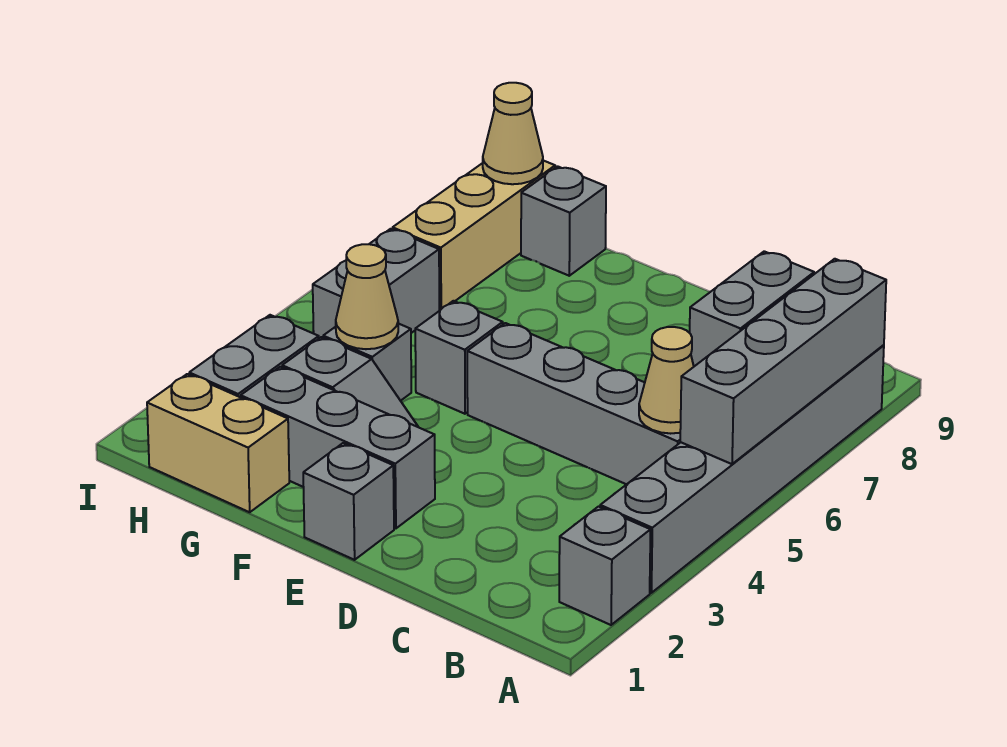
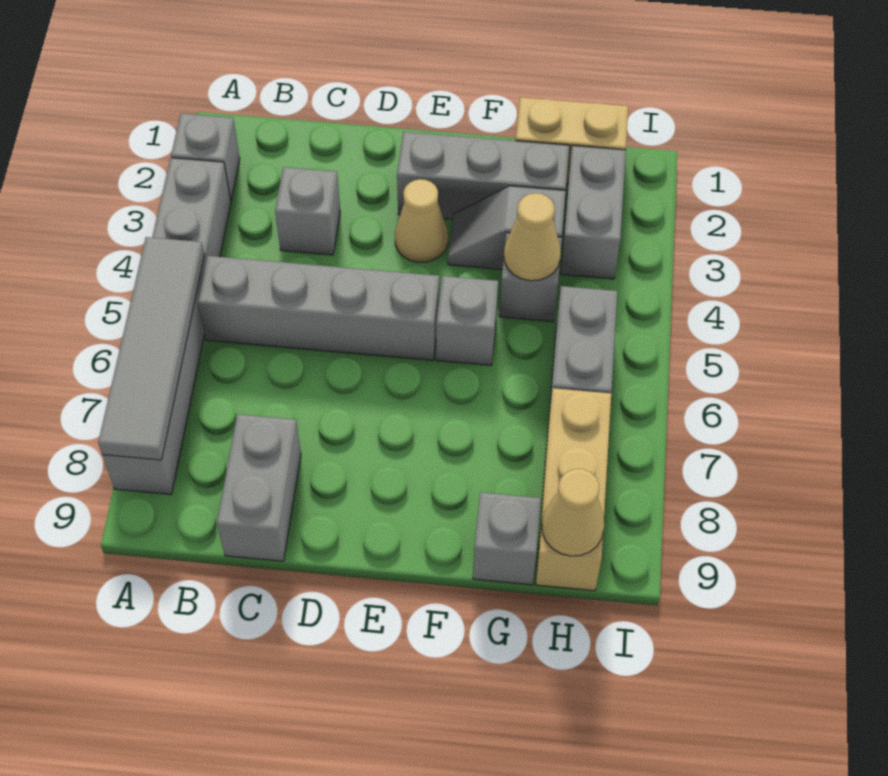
grey 1x4 brick [680,259,886,464] -> grey 1x4 tile [98,237,204,460]
tan 1x1 cone [639,327,694,434] -> tan 1x1 cone moved to [395,179,448,262]
grey 1x1 brick [303,443,394,560] -> grey 1x1 brick moved to [275,167,340,255]

